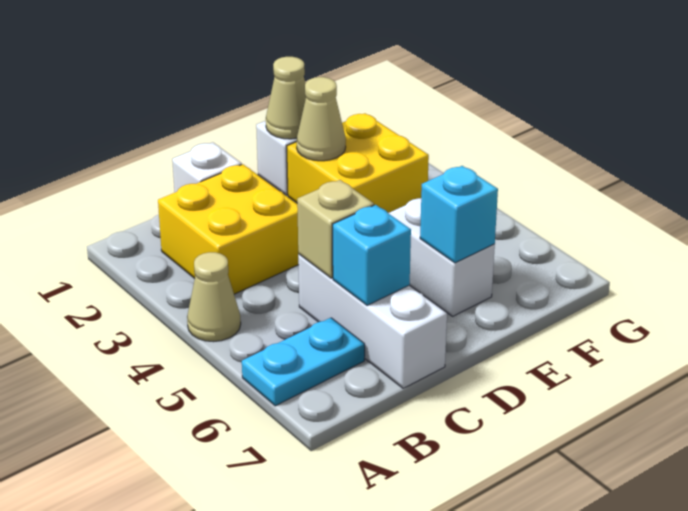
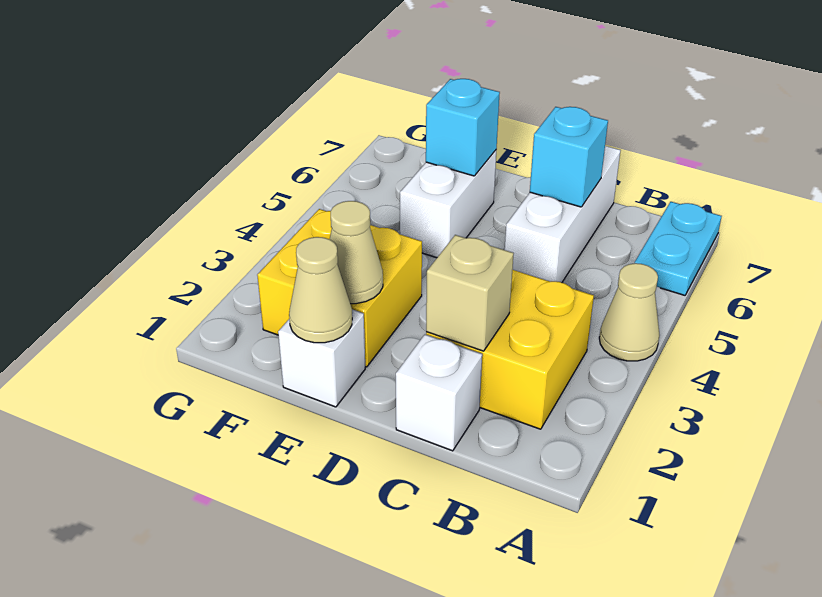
cyan 1x2 plate [242,318,365,406] -> cyan 1x2 plate turned to [635,202,722,295]
tan 1x1 brick [297,180,374,278] -> tan 1x1 brick moved to [426,235,514,351]

